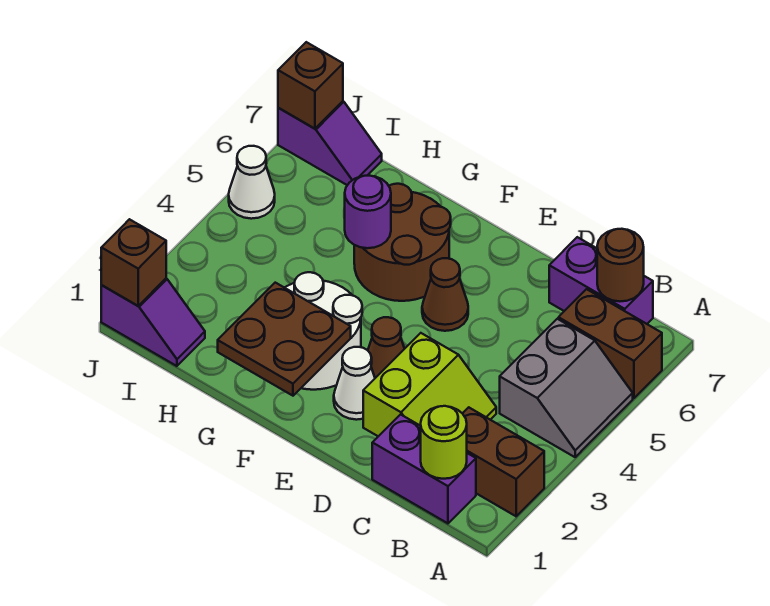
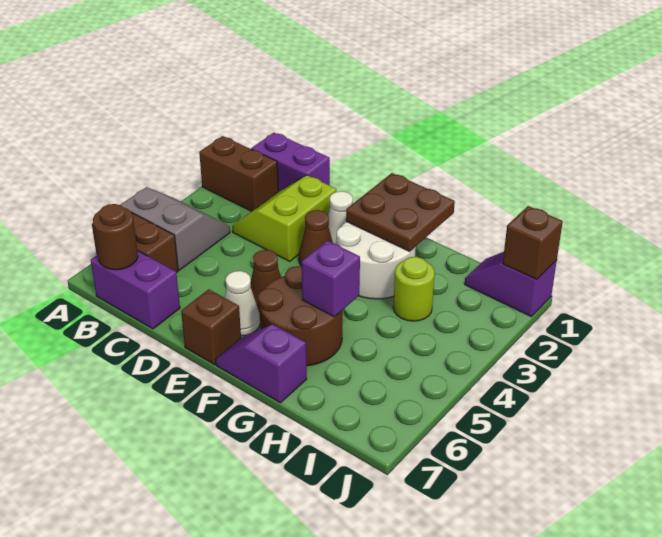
grey 2x2 slope [500,319,633,457] -> grey 2x2 slope turned to [121,187,230,270]
lime 1x1 round brick [421,406,467,479] -> lime 1x1 round brick moved to [393,257,435,321]
purple 1x1 round brick [345,176,391,248] -> purple 1x1 brick [301,241,360,317]
purple 1x2 slope [278,101,382,185] -> purple 1x2 slope moved to [216,324,307,403]
white 1x1 cone [229,146,275,219] -> white 1x1 cone moved to [225,271,260,336]
brown 1x1 brick [278,42,343,129] -> brown 1x1 brick moved to [181,289,241,365]

